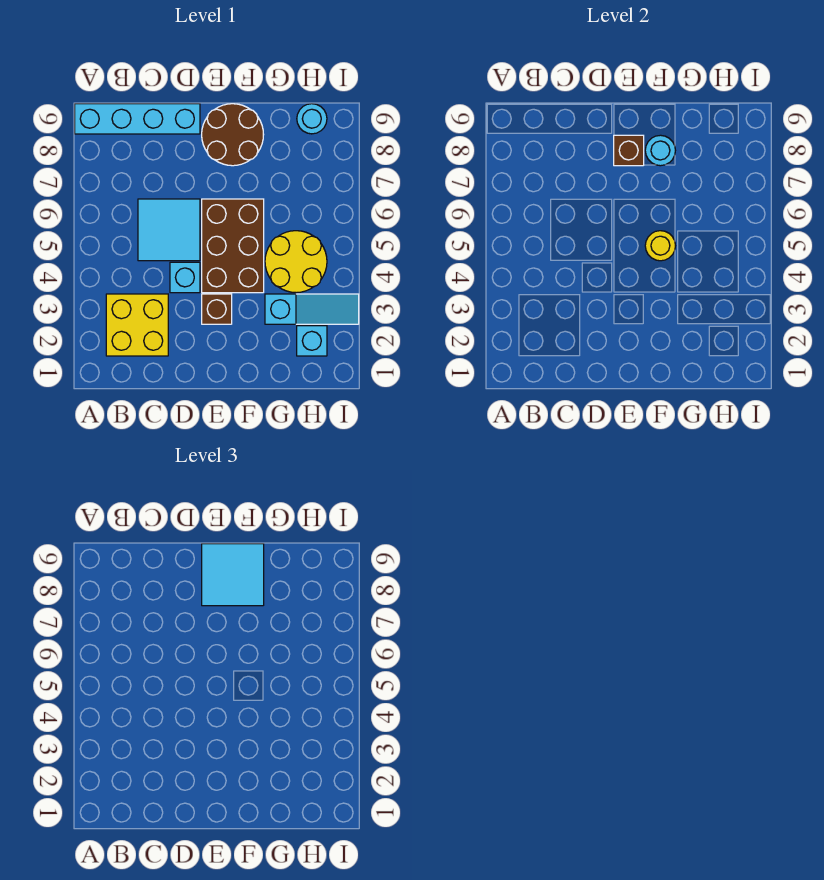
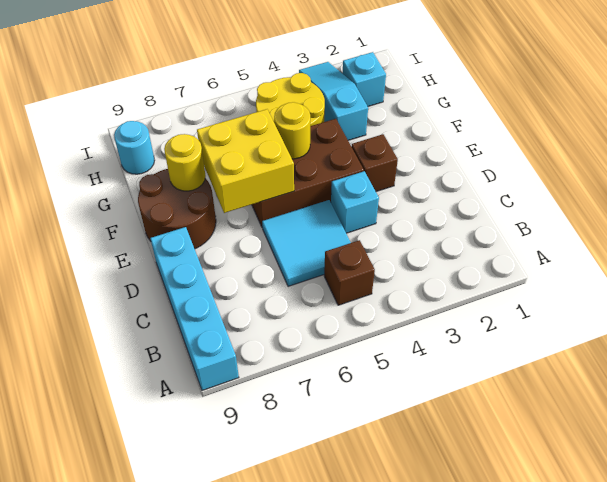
yellow 2x2 brick [106,294,168,356] -> yellow 2x2 brick moved to [197,109,294,213]
brown 1x1 brick [614,135,644,166] -> brown 1x1 brick moved to [324,240,375,305]
cyan 2x2 tile [202,544,264,606] -> none
cyan 1x1 round brick [645,135,675,166] -> yellow 1x1 round brick [164,134,206,191]

